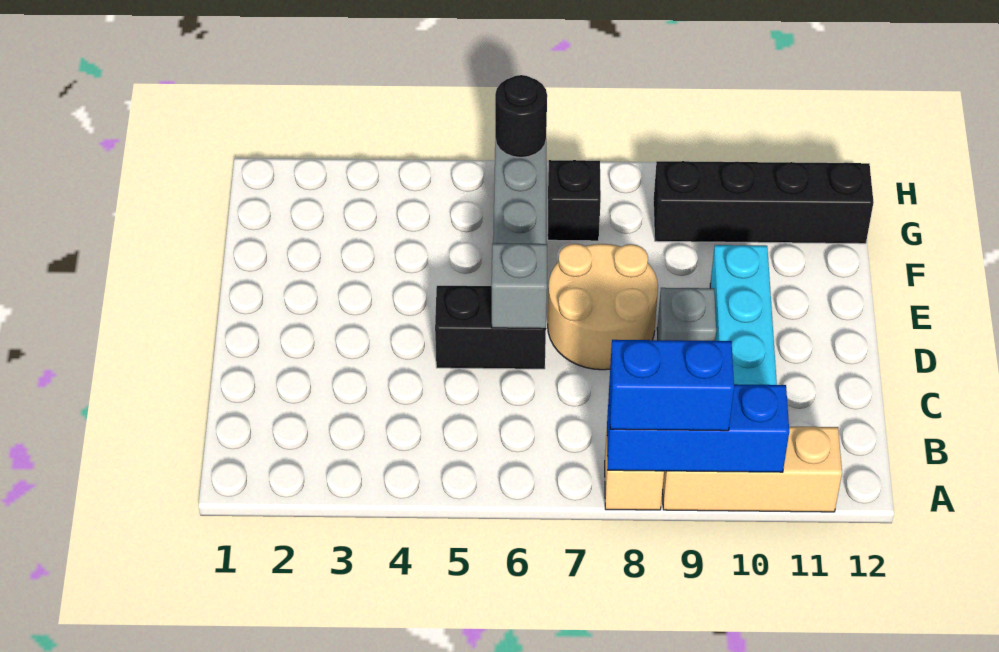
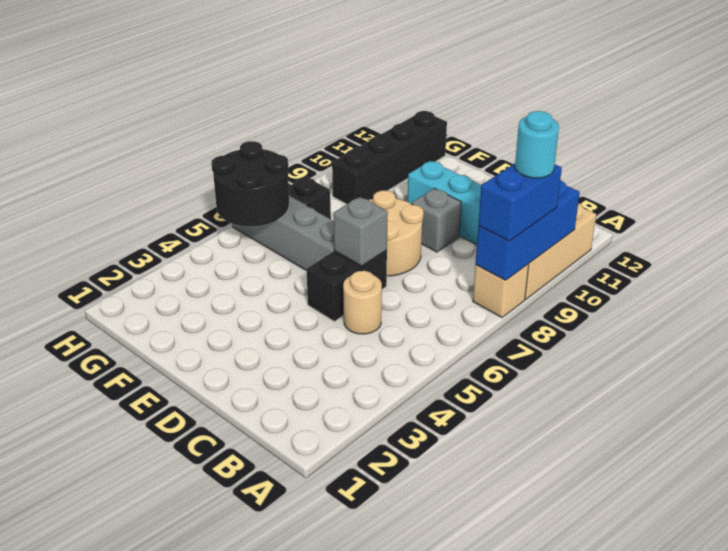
none -> cyan 1x1 round brick [515,111,559,178]
none -> tan 1x1 round brick [343,271,382,334]
black 1x1 round brick [495,75,547,157] -> black 2x2 round brick [211,141,289,226]

